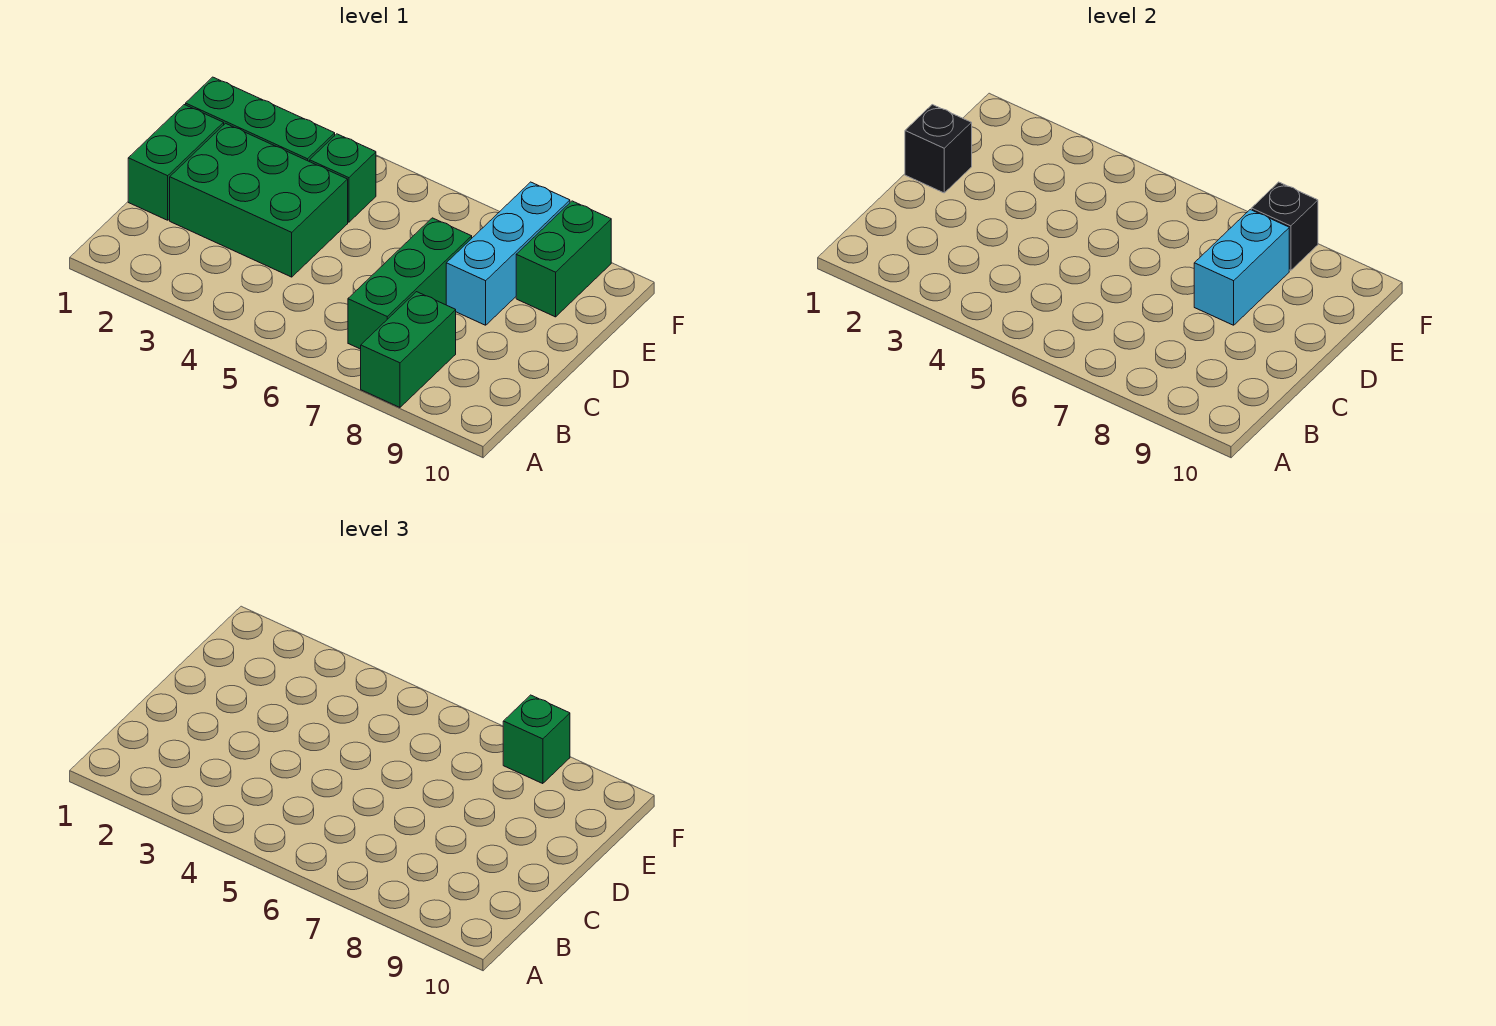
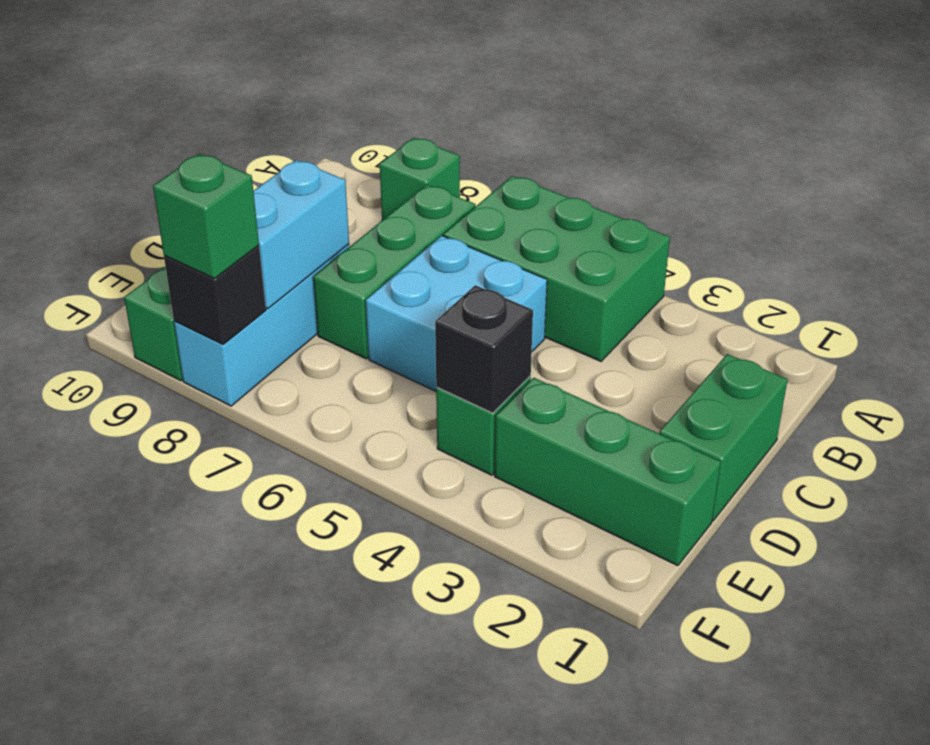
green 1x2 brick [361,292,456,407] -> green 1x1 brick [380,138,460,220]
green 2x3 brick [170,123,348,277] -> green 2x3 brick moved to [443,176,670,361]
none -> cyan 2x2 brick [366,236,547,391]
black 1x1 brick [905,105,972,193] -> black 1x1 brick moved to [435,285,533,413]

